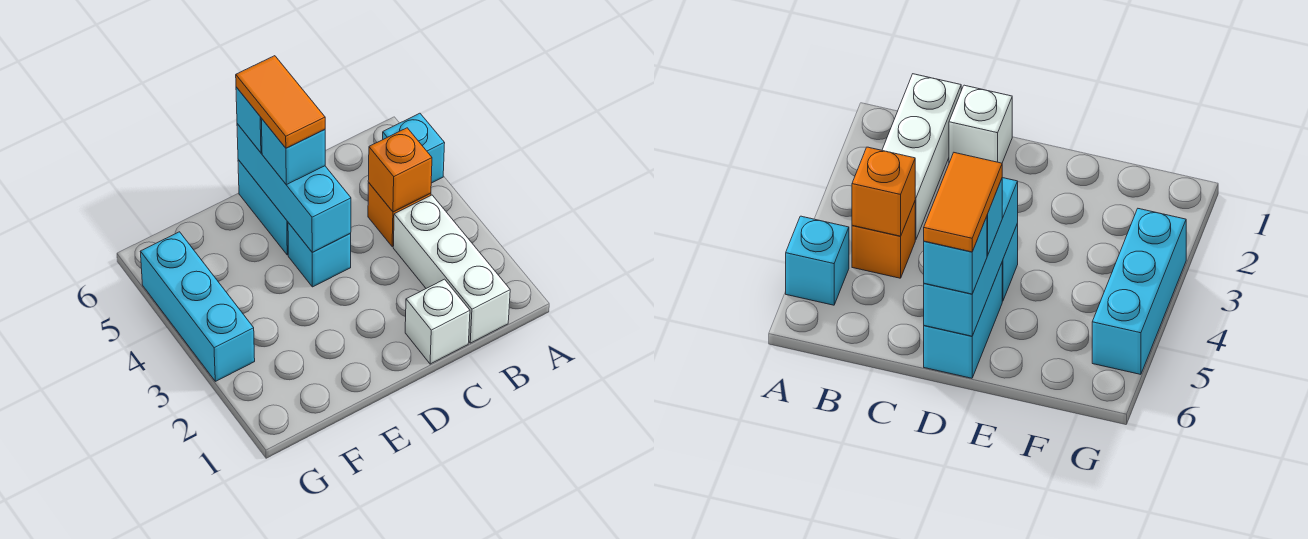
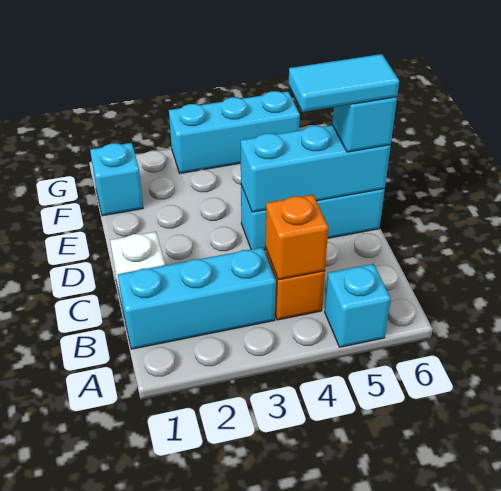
white 1x3 brick [393,195,510,343] -> cyan 1x3 brick [118,247,276,349]
cyan 1x1 brick [261,119,325,185] -> cyan 1x1 brick moved to [90,143,143,216]
orange 1x2 tile [236,56,325,148] -> cyan 1x2 tile [289,54,399,112]

